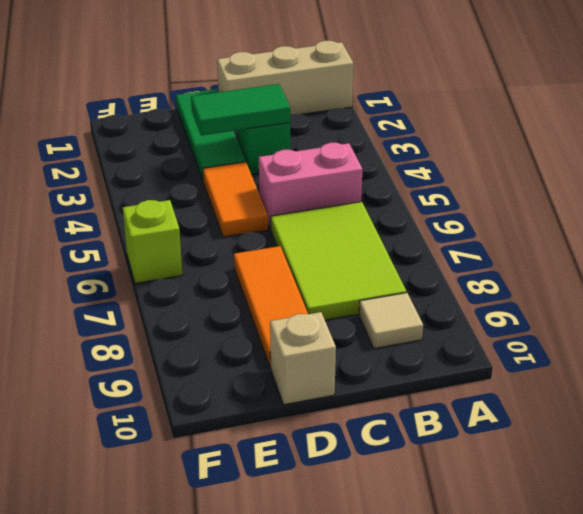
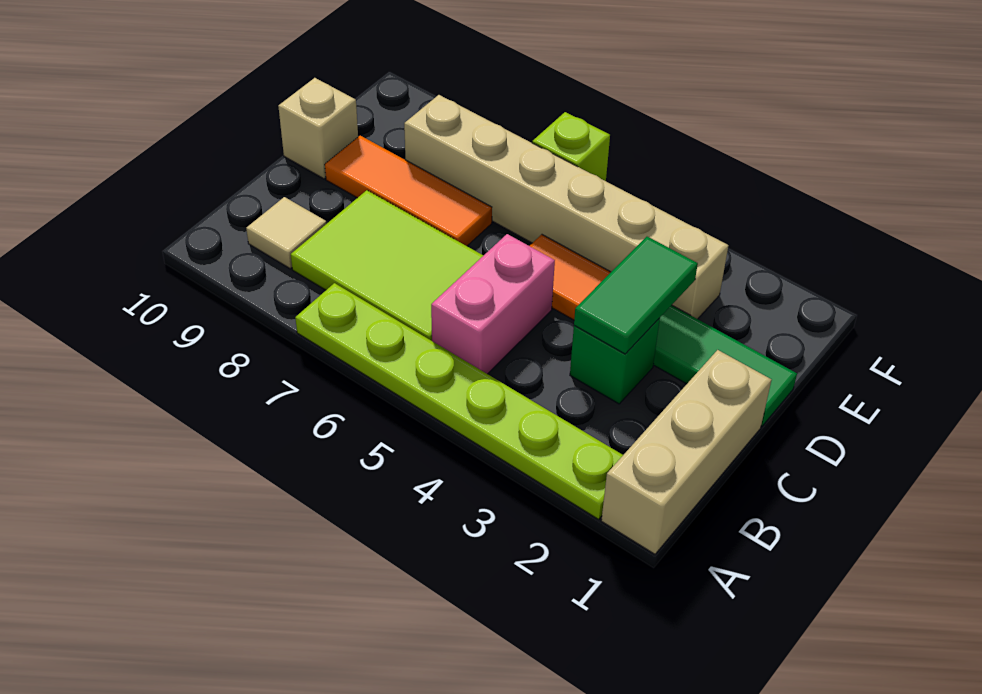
none -> lime 1x6 plate [295,283,623,519]
none -> tan 1x6 brick [404,95,728,319]

